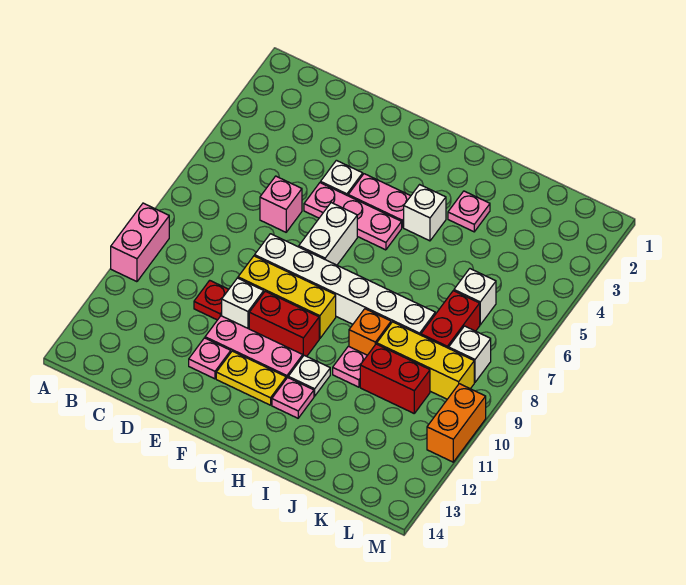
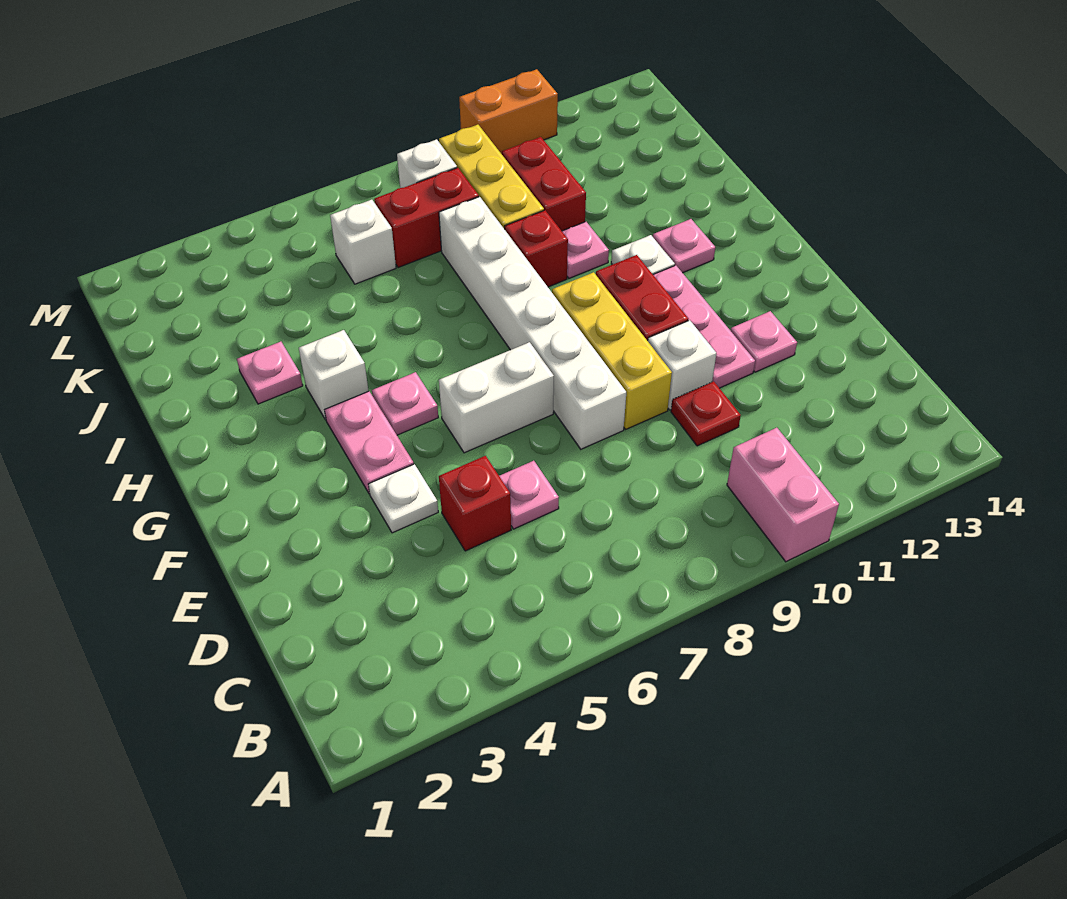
pink 1x2 brick [111,203,169,282] -> pink 1x2 brick turned to [727,428,839,562]
none -> red 1x1 brick [439,456,511,551]
pink 1x1 brick [260,176,302,232] -> pink 1x1 plate [499,461,559,529]
pink 1x3 plate [304,183,402,250] -> pink 1x1 plate [372,372,438,435]
yellow 1x2 plate [216,351,286,405] -> none
orange 1x1 brick [349,309,391,355] -> red 1x1 brick [505,210,568,287]

